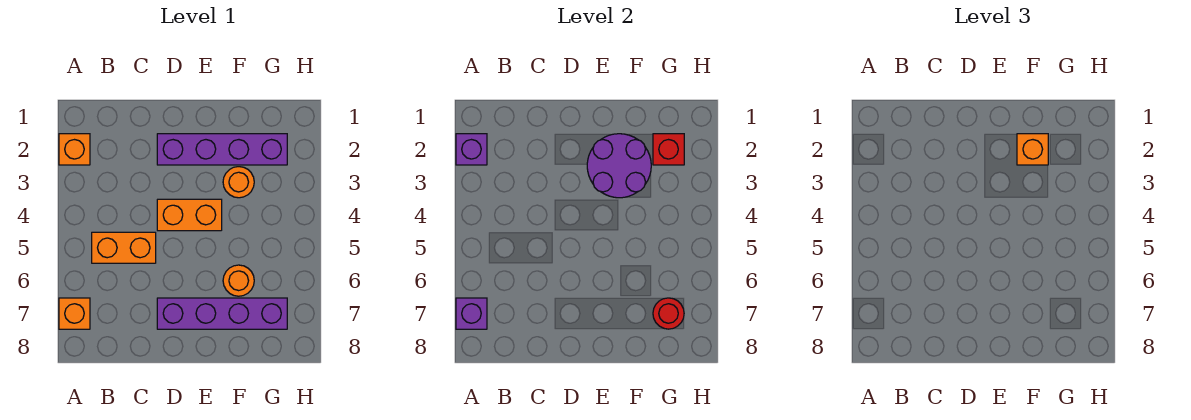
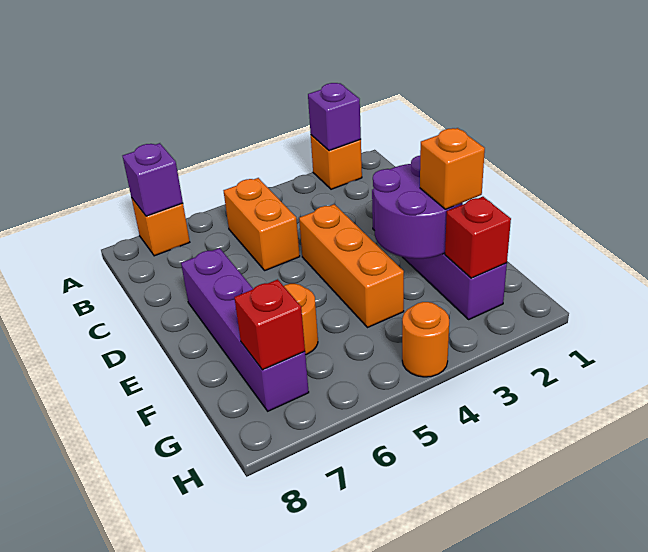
orange 1x2 brick [157,199,222,231] -> orange 1x3 brick [299,204,404,328]
orange 1x1 round brick [223,167,254,198] -> orange 1x1 round brick moved to [402,302,449,377]
red 1x1 round brick [653,298,684,329] -> red 1x1 brick [234,279,305,370]

